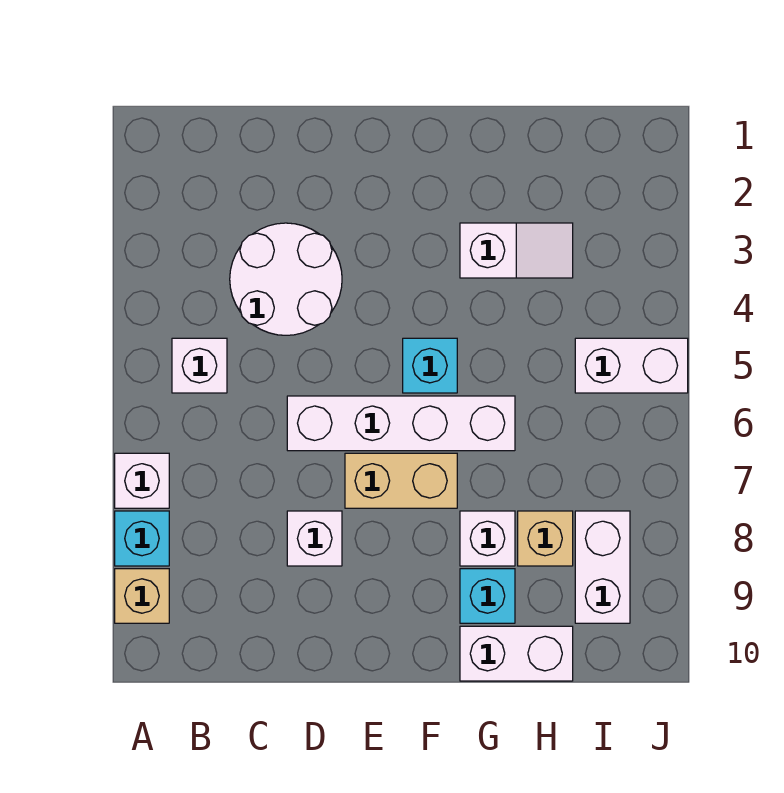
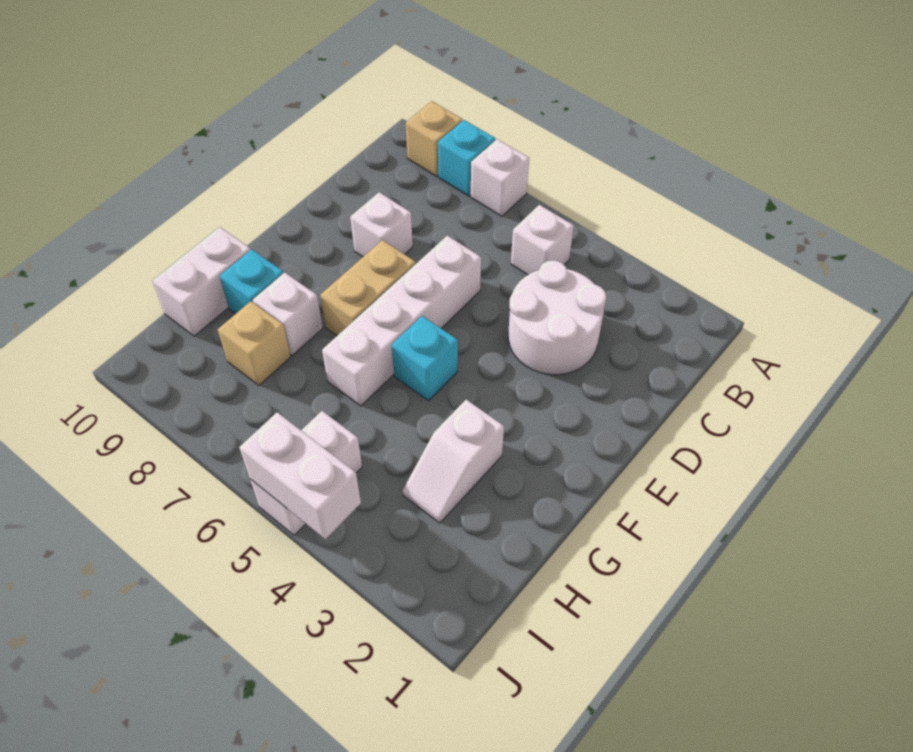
white 1x2 brick [575,511,630,623] -> white 1x2 brick moved to [239,412,361,539]

